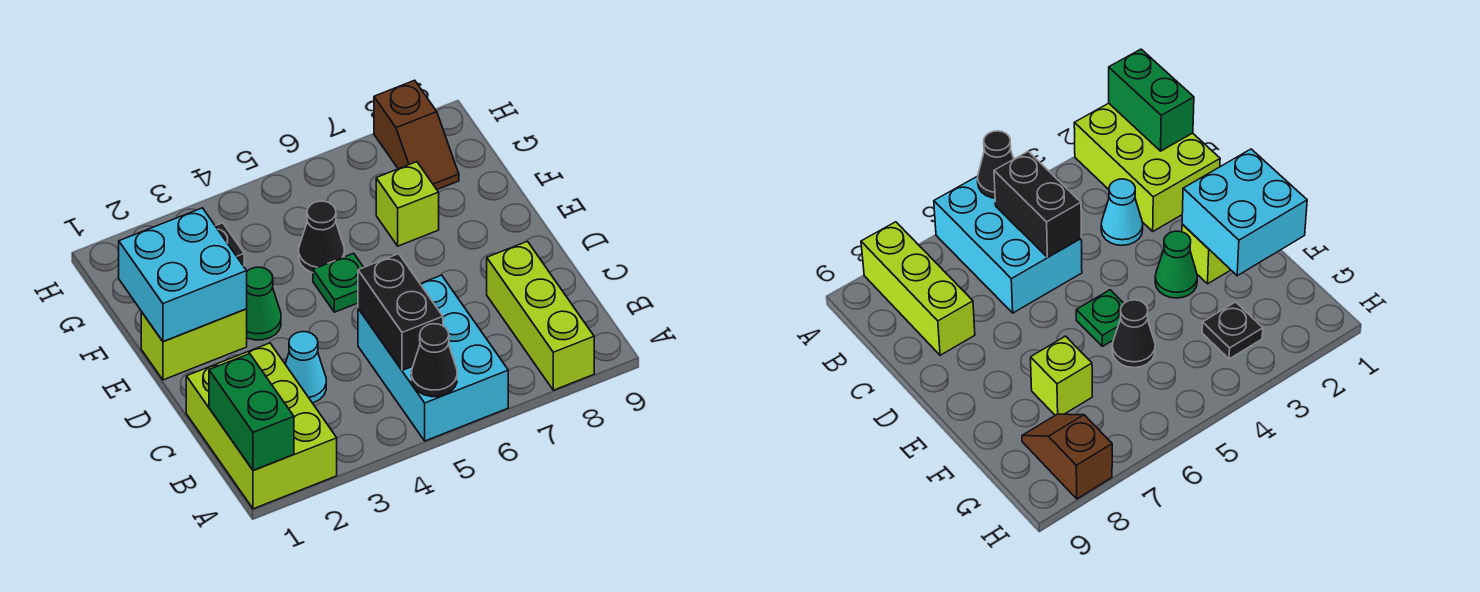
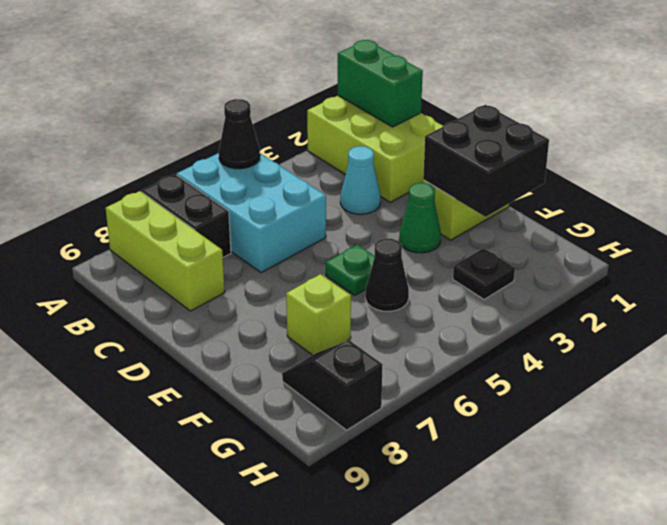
black 1x2 brick [358,254,443,370] -> black 1x2 brick moved to [142,174,231,257]
cyan 2x2 brick [119,208,247,341] -> black 2x2 brick [423,105,549,217]
brown 1x2 slope [374,80,459,190] -> black 1x2 slope [282,340,383,430]

